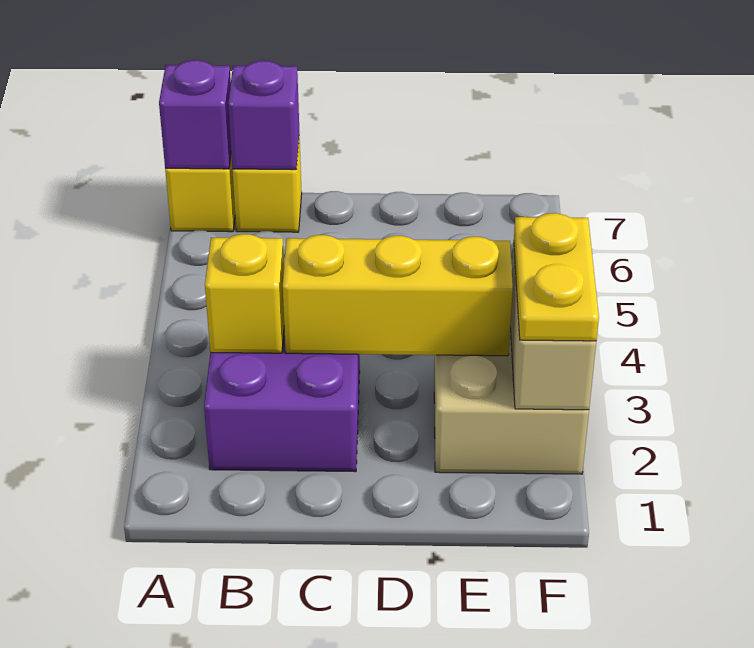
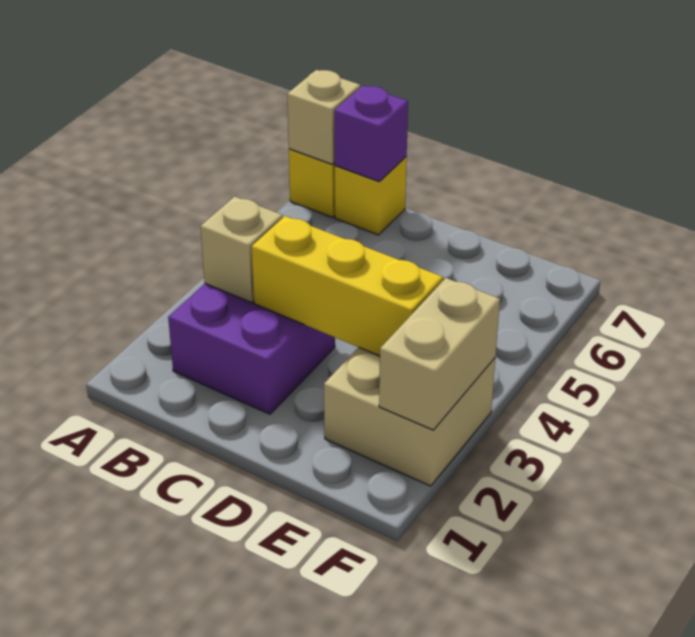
purple 1x1 brick [159,60,231,169] -> tan 1x1 brick [287,70,360,165]
yellow 1x1 brick [205,234,284,353] -> tan 1x1 brick [200,196,283,303]
yellow 1x2 plate [514,213,599,341] -> none

